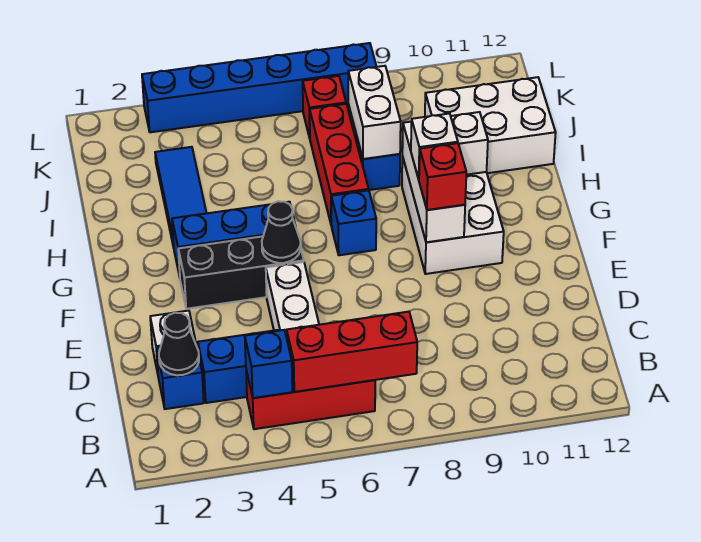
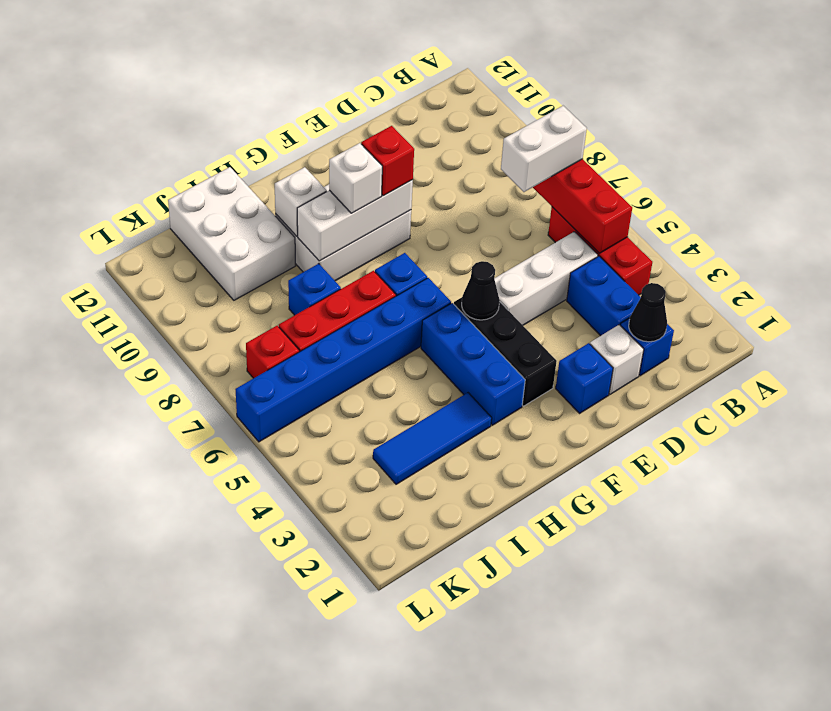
blue 1x1 brick [245,330,292,398] -> blue 1x1 brick moved to [556,343,613,413]
white 1x2 brick [348,66,401,159] -> white 1x2 brick moved to [501,106,587,192]
blue 1x6 brick [142,43,376,132] -> blue 1x6 brick turned to [235,278,451,442]

